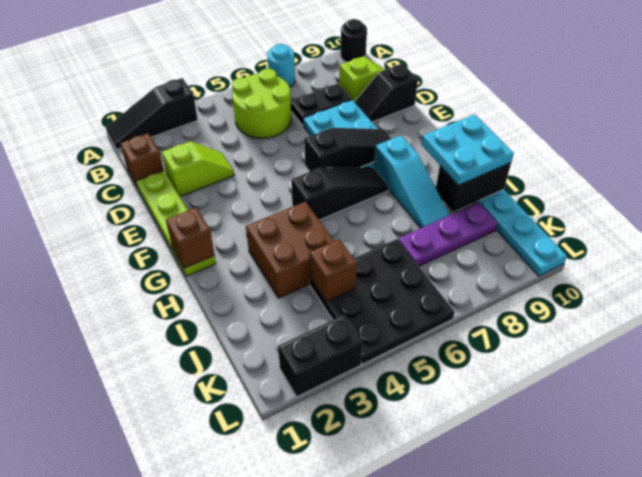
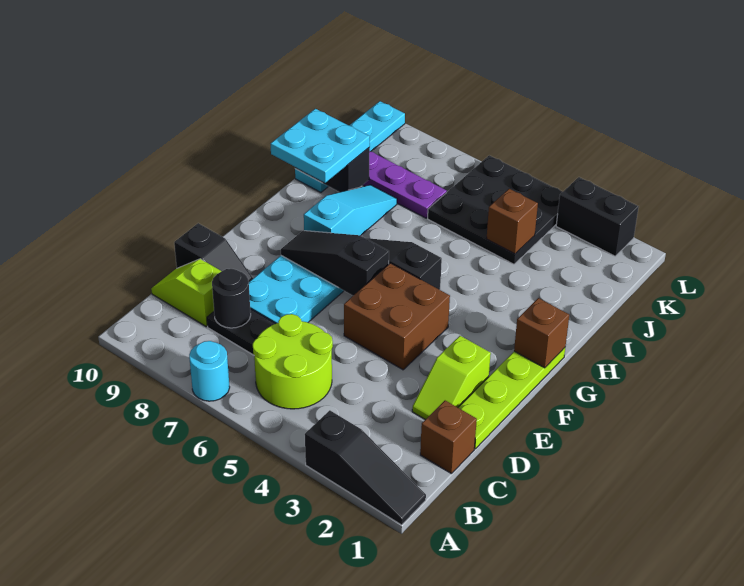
black 1x1 round brick [340,19,367,62] -> black 1x1 round brick moved to [212,269,251,328]
lime 1x2 slope [162,141,234,197] -> lime 1x2 slope turned to [412,336,491,420]
brown 2x2 brick [246,202,334,298] -> brown 2x2 brick moved to [344,263,450,370]

